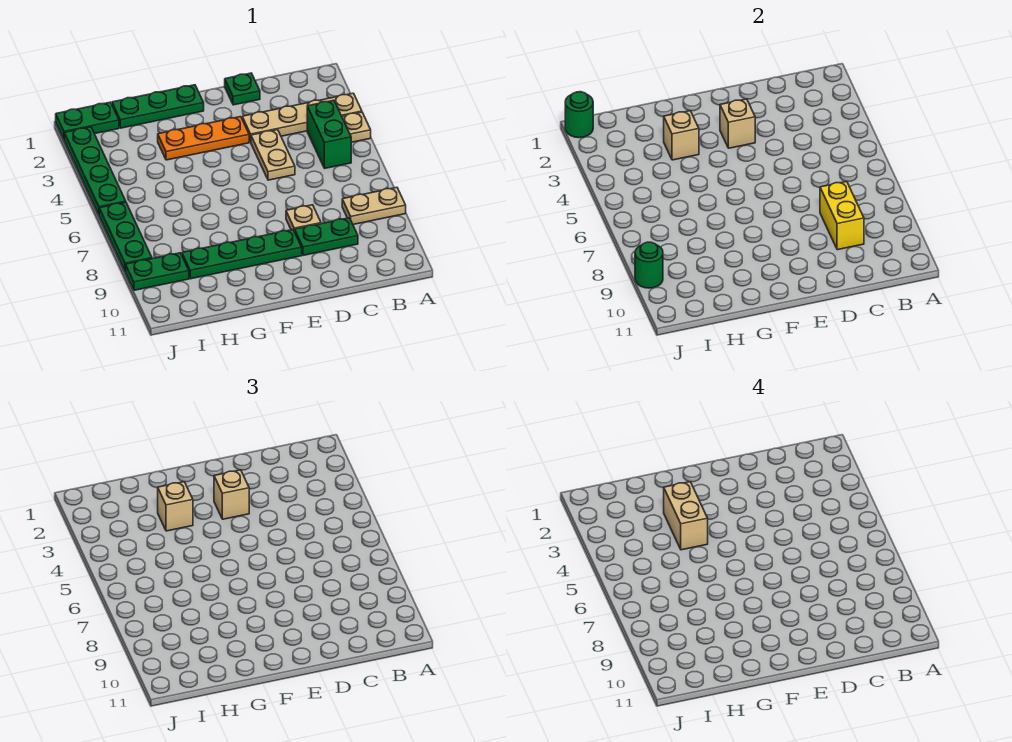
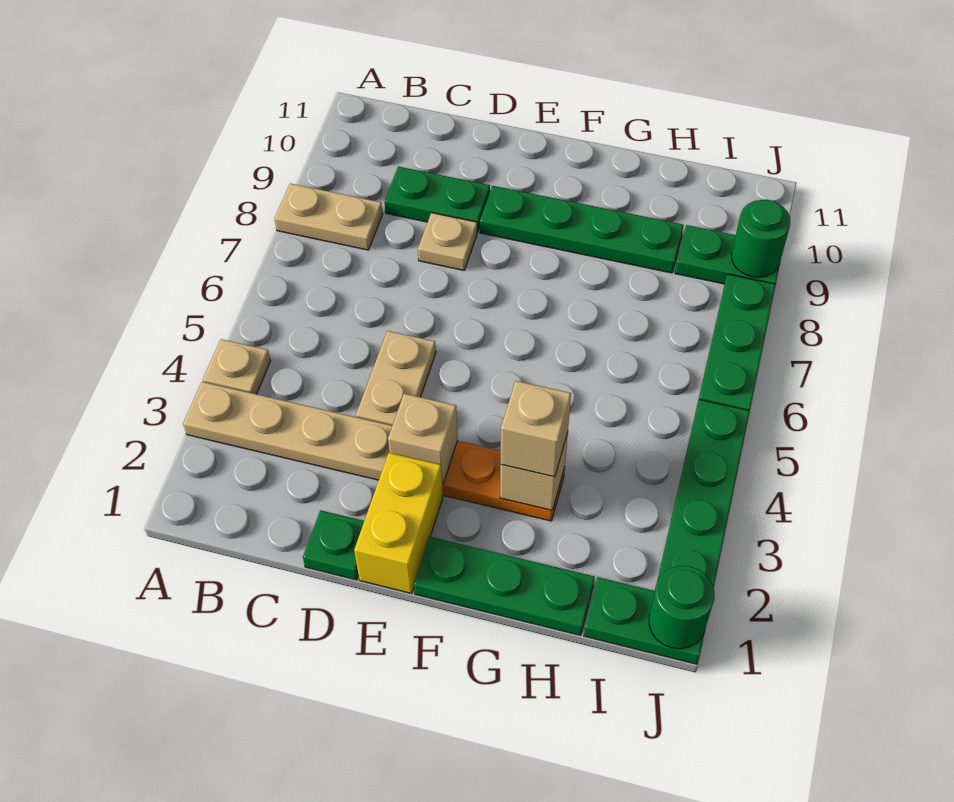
green 1x2 brick [307,100,351,168] -> none
yellow 1x2 brick [820,181,864,250] -> yellow 1x2 brick moved to [354,453,443,594]
tan 1x1 brick [214,470,249,519] -> none
tan 1x2 brick [664,482,708,550] -> none

